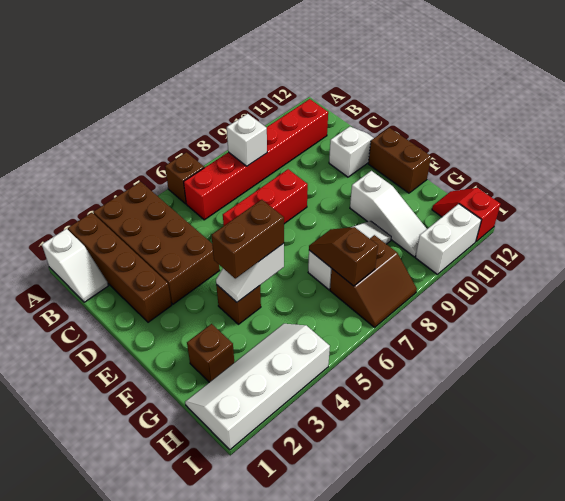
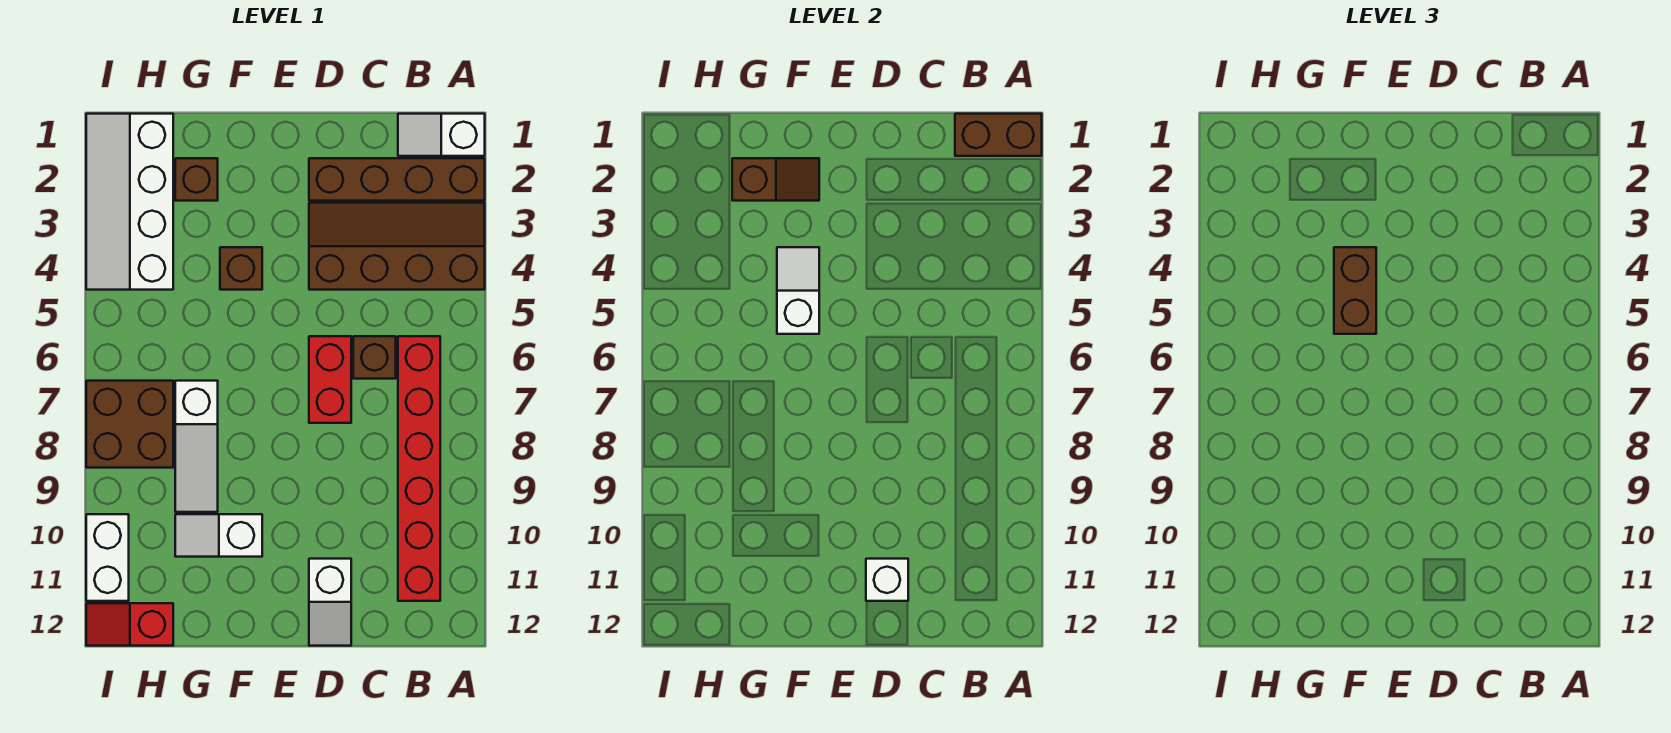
brown 2x4 brick [93,182,219,304] -> brown 2x4 slope [309,203,485,290]
brown 1x1 brick [165,152,204,204] -> brown 1x1 brick moved to [353,336,396,379]
white 1x1 brick [227,114,267,166] -> white 1x1 brick moved to [866,559,908,601]
red 1x3 brick [223,169,308,225] -> red 1x2 brick [309,336,351,423]
brown 1x2 brick [368,128,431,193] -> brown 1x2 brick moved to [955,114,1042,156]
white 1x3 slope [350,171,427,257] -> white 1x2 slope [175,514,262,557]
brown 1x2 slope [309,227,378,286] -> brown 1x2 slope moved to [732,158,819,201]
white 2x4 slope [185,324,330,450] -> white 2x4 slope turned to [86,114,173,290]
brown 2x2 slope [330,235,417,327] -> brown 2x2 brick [86,381,173,468]
red 1x2 slope [432,188,500,241] -> red 1x2 slope turned to [86,603,173,646]

